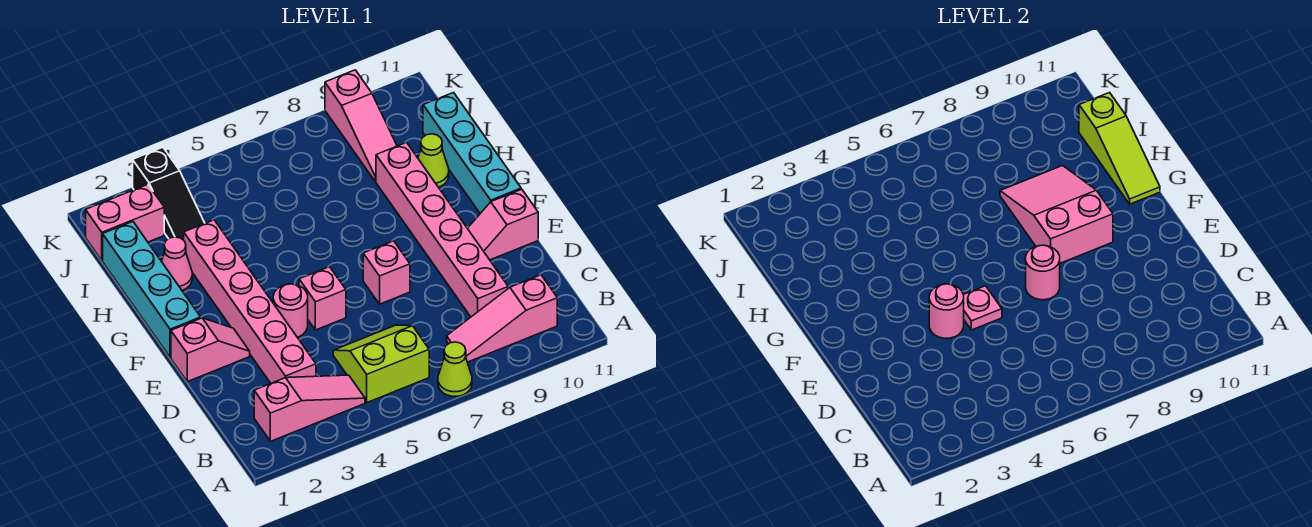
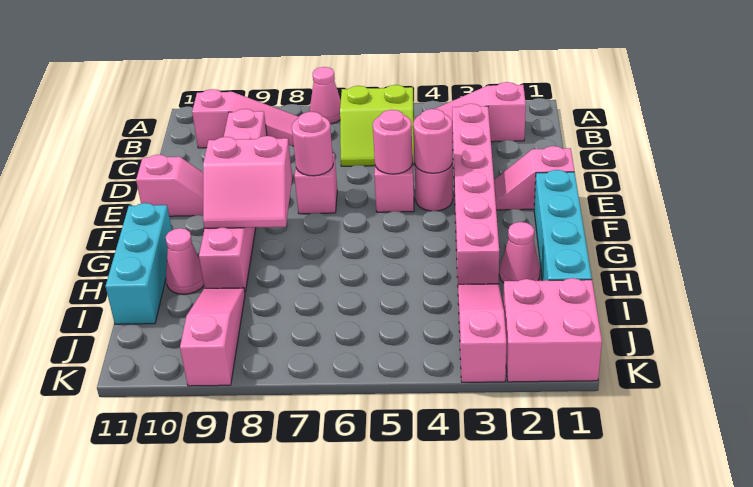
lime 1x1 cone [438,342,472,396] -> pink 1x1 cone [310,67,341,124]
pink 1x1 plate [964,286,1002,330] -> pink 1x1 round brick [373,110,413,174]
pink 2x3 slope [1000,166,1113,263] -> pink 2x2 slope [203,136,292,228]
cyan 1x4 brick [423,93,521,213] -> cyan 1x3 brick [106,203,172,324]
lime 1x3 slope [1079,93,1160,204] -> none
lime 1x1 cone [418,134,449,187] -> pink 1x1 cone [166,228,204,294]
black 1x3 slope [133,147,205,240] -> pink 1x3 slope [458,284,506,382]
pink 1x2 brick [86,184,164,260] -> pink 2x2 brick [503,278,602,382]

